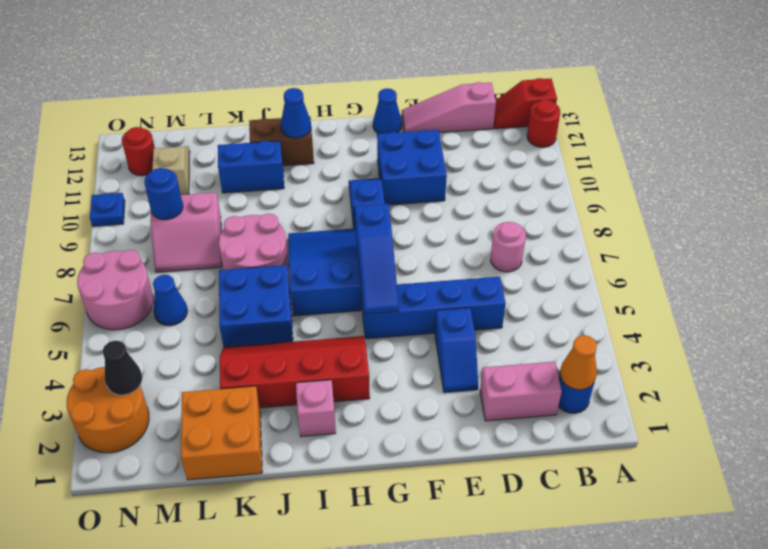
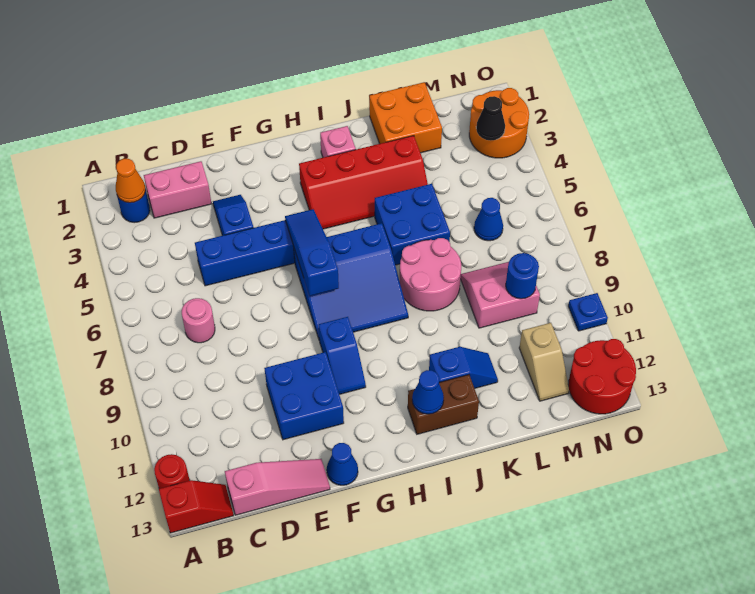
blue 1x2 brick [218,141,284,193] -> blue 1x2 slope [429,347,498,388]
pink 2x2 round brick [77,250,153,330] -> none
red 1x1 round brick [122,127,155,176] -> red 2x2 round brick [568,339,636,414]

